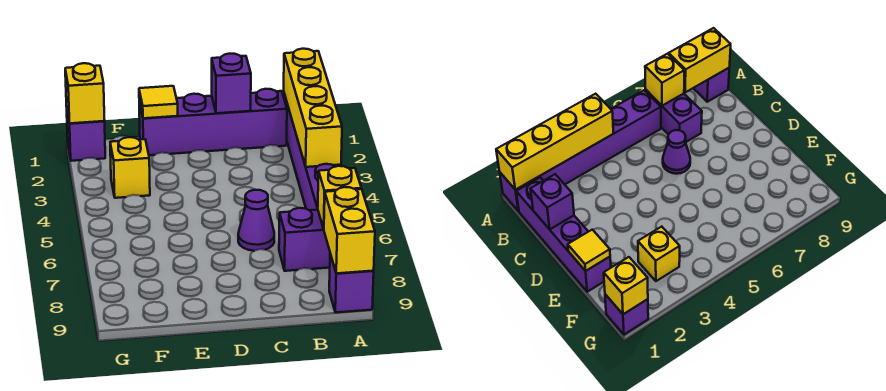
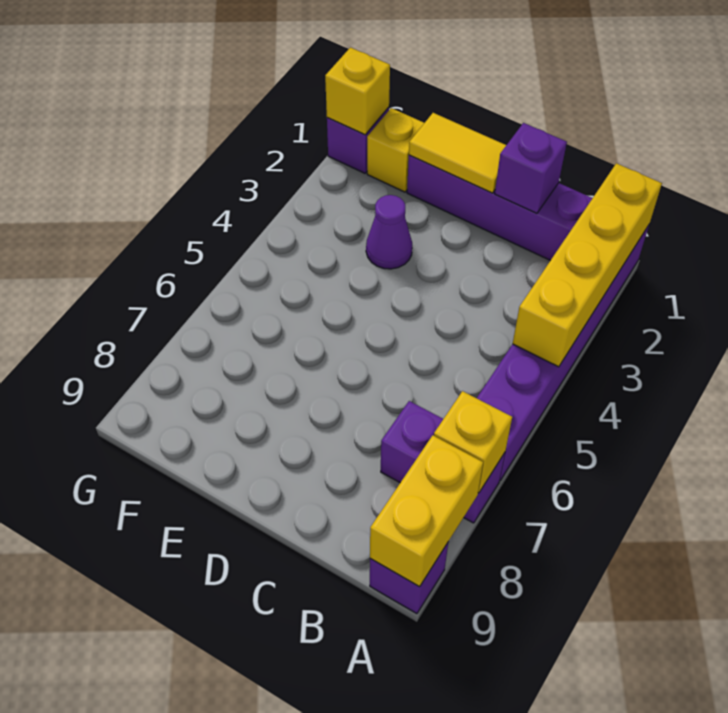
purple 1x1 cone [238,190,274,251] -> purple 1x1 cone moved to [366,195,412,269]
yellow 1x1 tile [139,86,178,118] -> yellow 1x2 tile [409,113,506,193]
yellow 1x1 brick [110,137,150,198] -> yellow 1x1 brick moved to [367,108,424,192]

